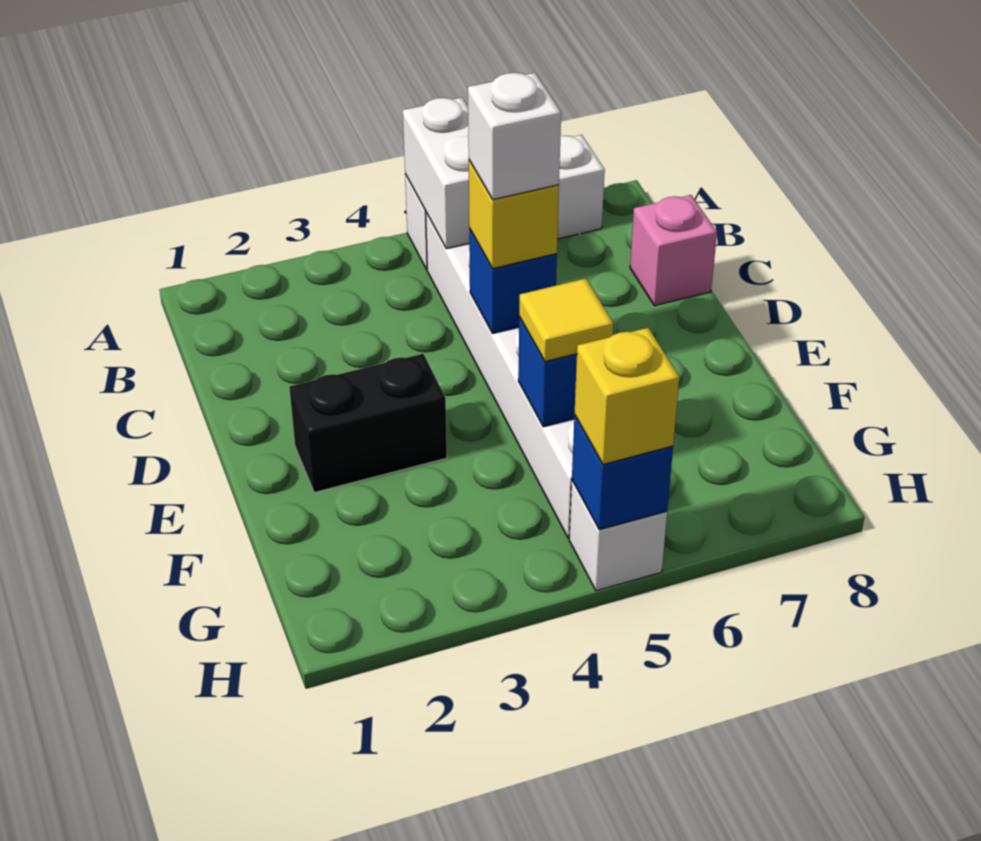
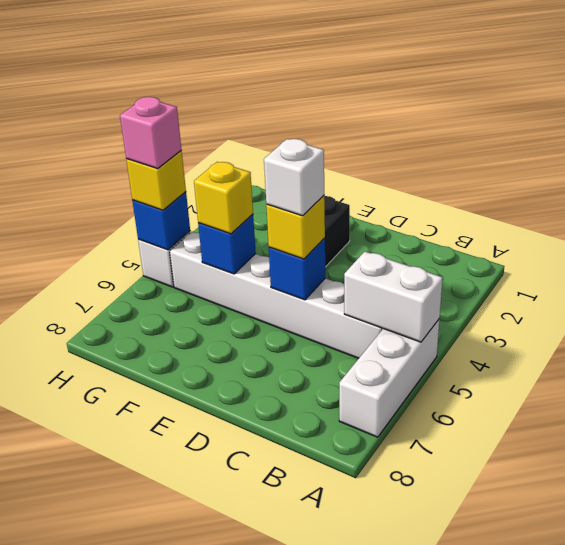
pink 1x1 brick [630,195,717,306] -> pink 1x1 brick moved to [120,97,181,169]
yellow 1x1 tile [519,279,613,361] -> yellow 1x1 brick [194,162,253,234]

